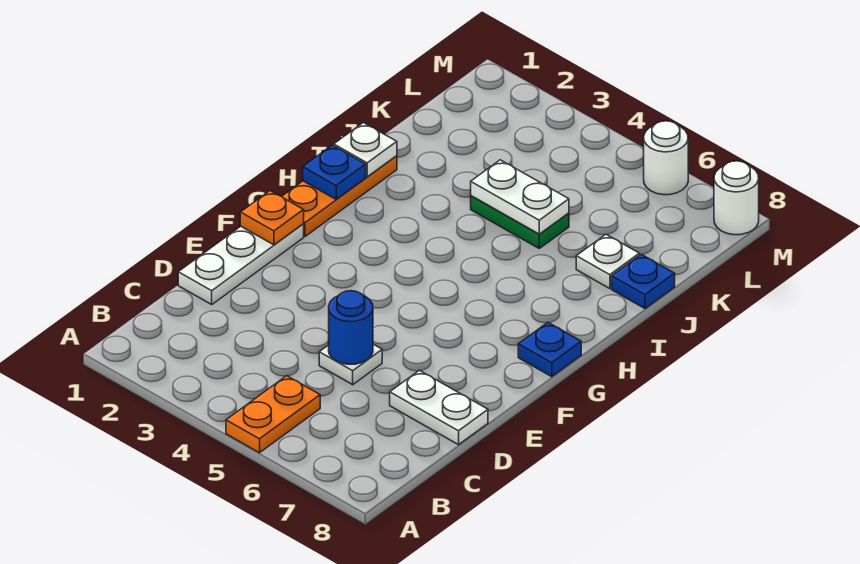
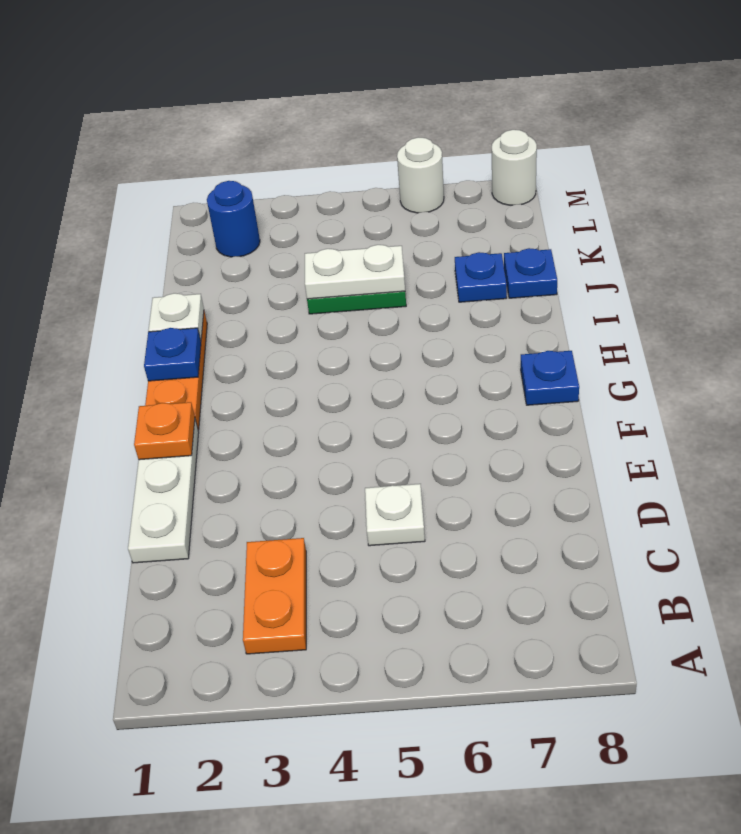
orange 1x2 plate [226,376,320,453] -> orange 1x2 plate moved to [243,538,306,654]
blue 1x1 round brick [329,291,373,364] -> blue 1x1 round brick moved to [207,181,260,257]
white 1x2 plate [390,370,488,445] -> none
white 1x1 plate [576,234,639,289] -> blue 1x1 plate [455,252,507,302]

